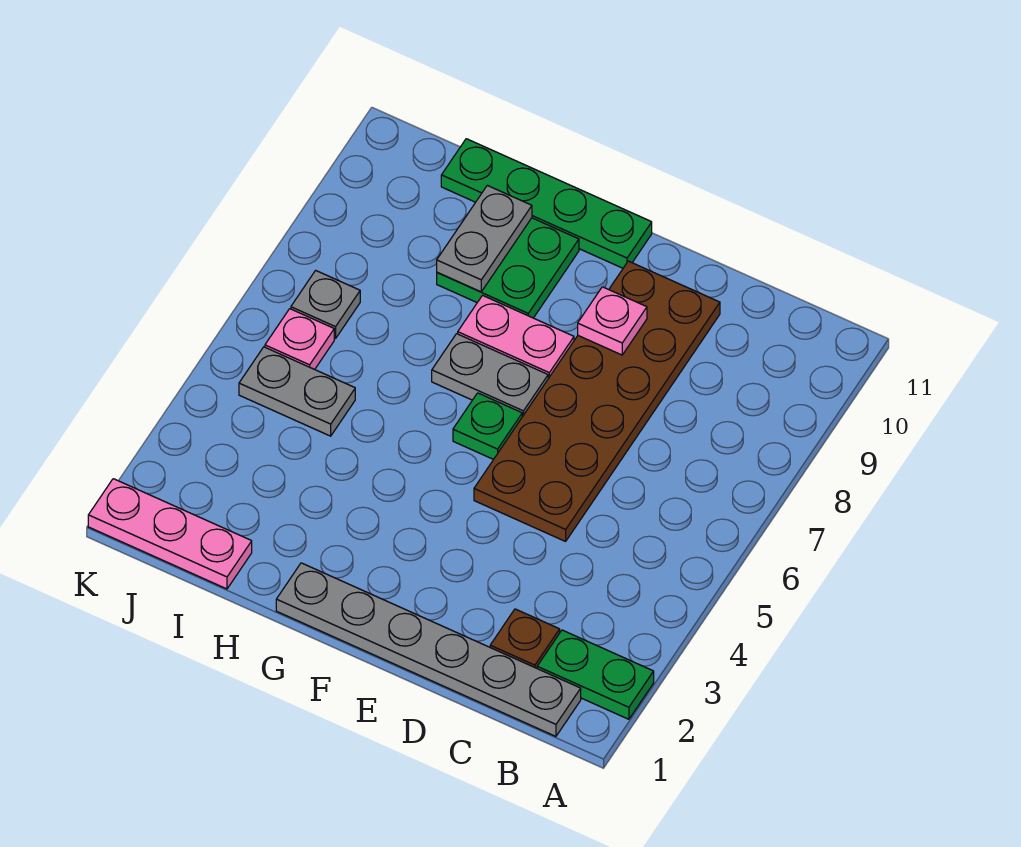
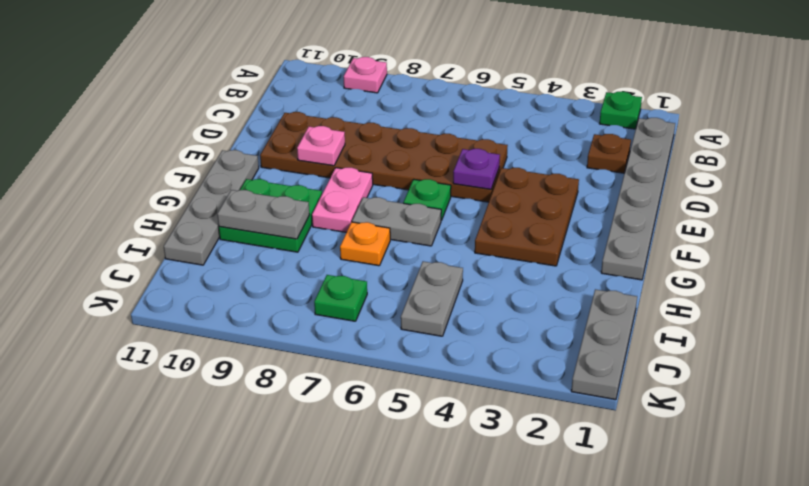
green 1x2 plate [537,630,654,719] -> green 1x1 plate [599,92,642,129]
none -> brown 2x3 plate [475,168,579,266]
none -> purple 1x1 plate [453,149,500,189]
grey 1x2 plate [432,334,548,417] -> grey 1x2 plate turned to [352,197,441,246]
green 1x4 plate [441,139,652,268] -> grey 1x4 plate [164,150,259,265]
none -> orange 1x1 plate [340,222,390,266]
pink 1x3 plate [88,479,252,589] -> grey 1x3 plate [571,289,637,400]
pink 1x1 plate [265,309,334,370] -> pink 1x1 plate moved to [344,57,387,93]
grey 1x1 plate [291,270,360,339] -> green 1x1 plate [314,275,367,321]

